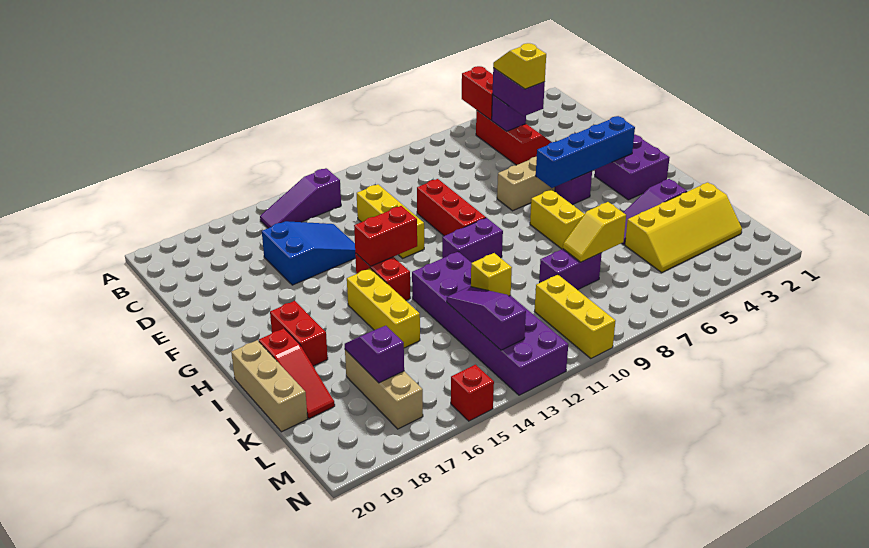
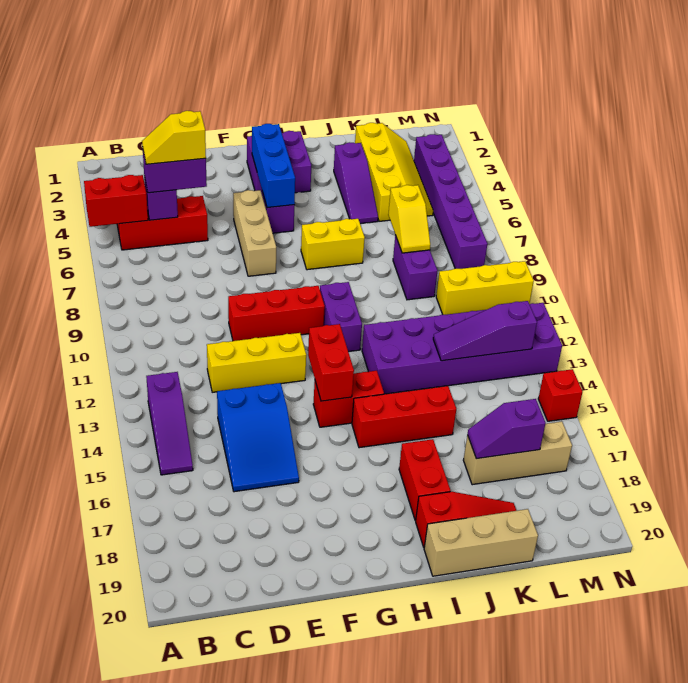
blue 2x3 slope [262,221,356,285] -> blue 2x3 slope turned to [217,383,299,492]
blue 1x4 brick [536,116,635,188] -> blue 1x3 brick [252,124,295,208]
yellow 1x3 brick [347,268,420,348] -> red 1x3 brick [352,386,456,448]
red 1x2 brick [270,301,328,366] -> red 1x2 brick turned to [399,439,451,521]
yellow 1x1 brick [471,253,512,296] -> none
none -> purple 1x6 brick [414,134,487,269]

